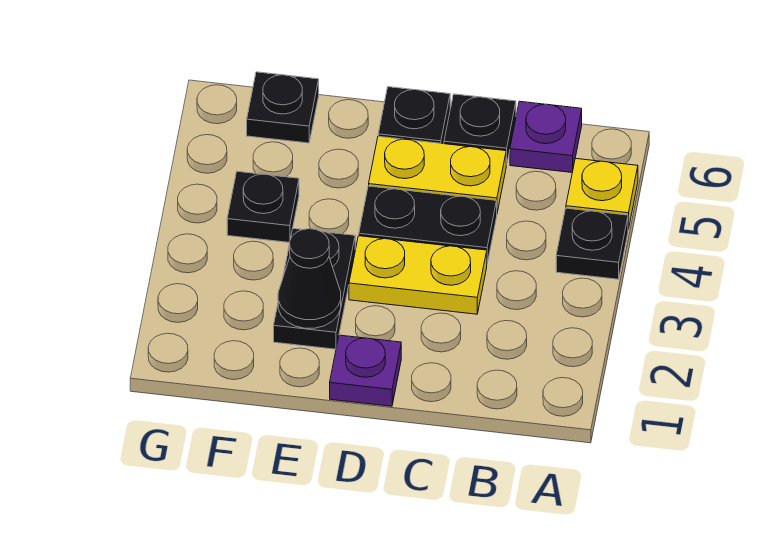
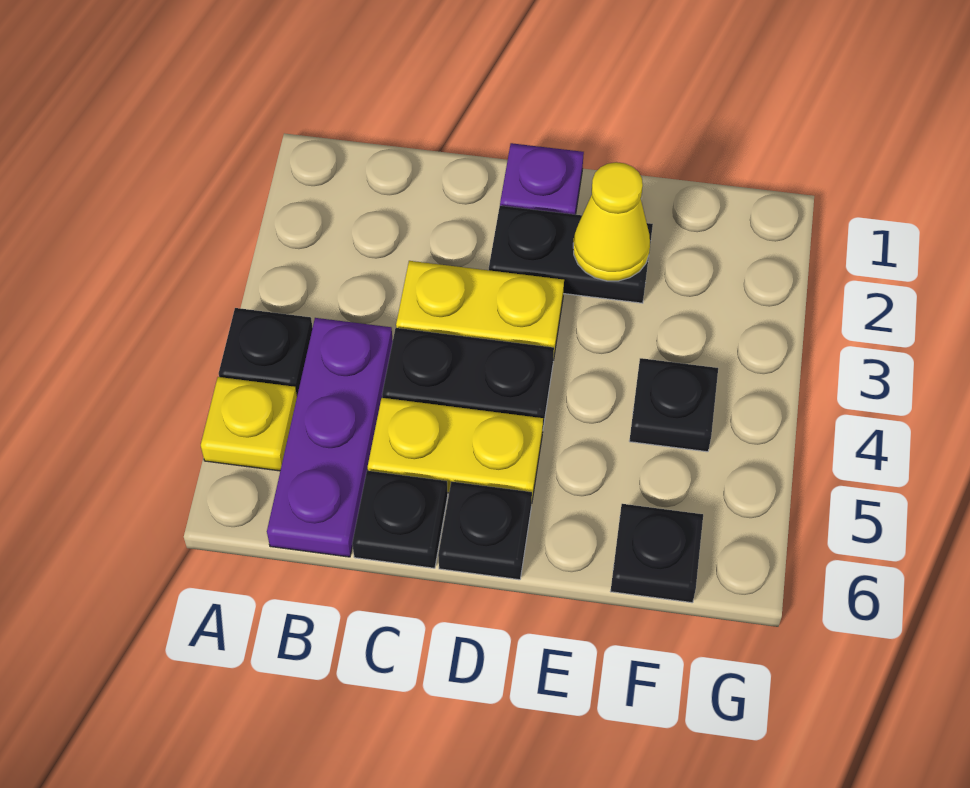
purple 1x1 plate [510,101,582,173] -> purple 1x3 plate [267,318,393,557]
black 1x2 plate [274,229,355,349] -> black 1x2 plate turned to [489,206,653,303]
black 1x1 cone [278,229,341,328] -> yellow 1x1 cone [573,162,650,281]

